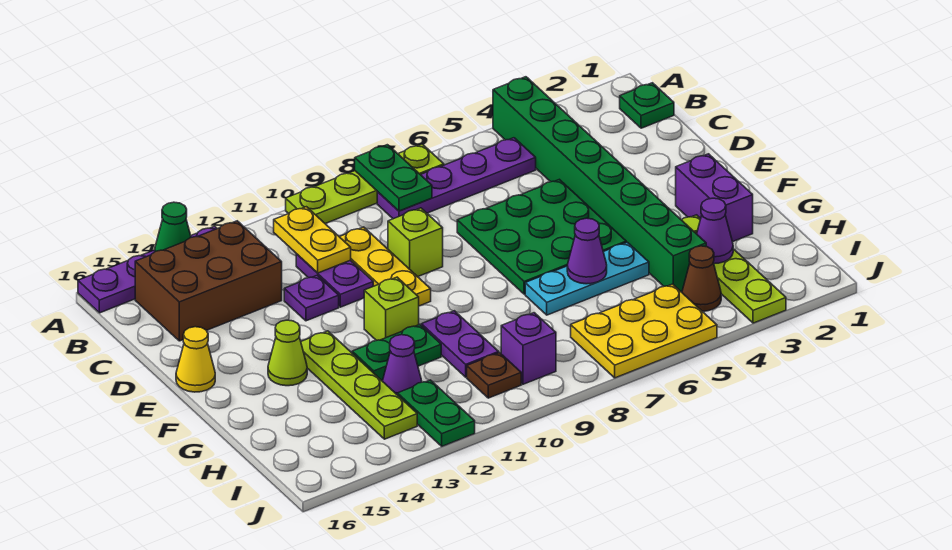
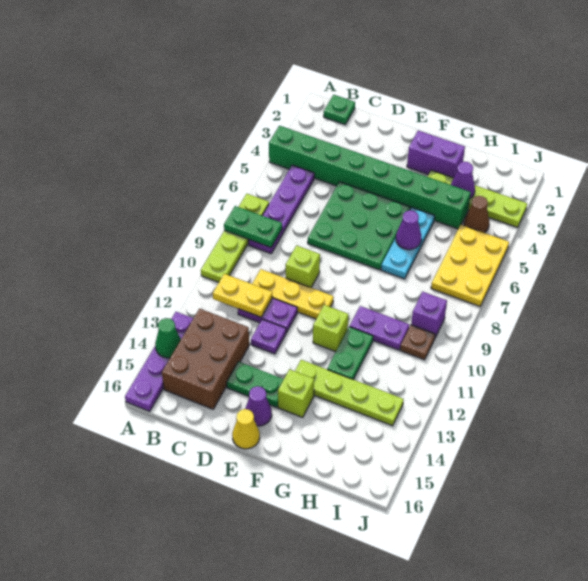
lime 1x1 cone [268,320,307,386] -> lime 1x1 brick [278,369,314,417]
purple 1x1 cone [383,335,422,395] -> purple 1x1 cone moved to [245,386,272,426]
green 1x2 plate [398,380,475,446] -> green 1x2 plate moved to [227,362,284,407]

